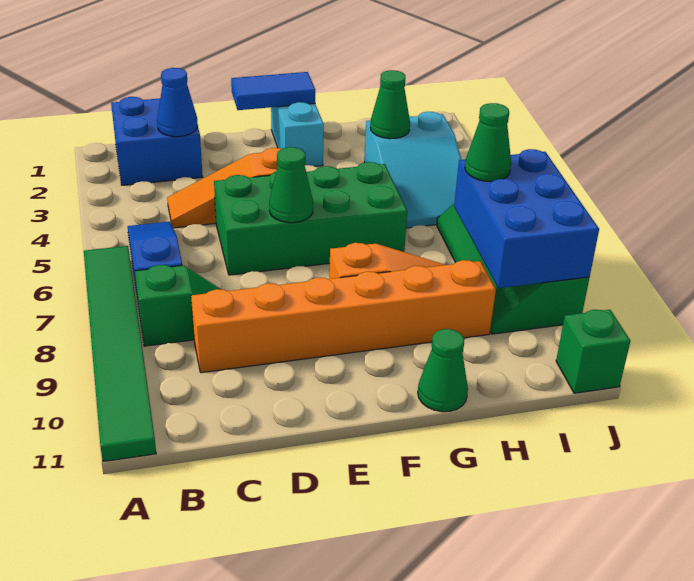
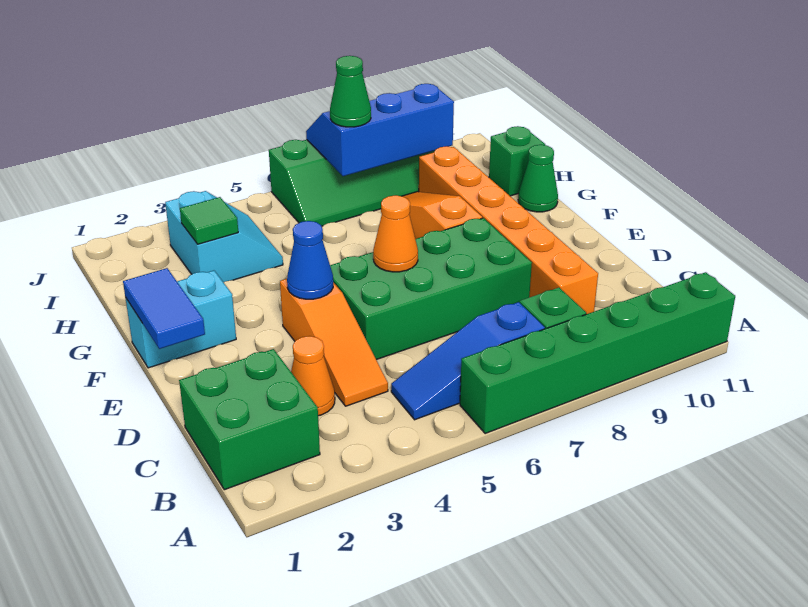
green 1x6 tile [84,246,156,462] -> green 1x6 brick [460,272,735,434]
blue 2x2 brick [111,97,203,185] -> green 2x2 brick [179,349,320,490]
blue 1x1 cone [157,68,198,137] -> blue 1x1 cone moved to [287,221,333,299]
none -> orange 1x1 cone [291,336,335,416]
green 2x4 brick [214,162,407,275] -> green 2x4 brick turned to [330,218,532,360]
green 1x1 cone [269,147,313,223] -> orange 1x1 cone [373,195,418,272]
cyan 2x3 slope [364,112,462,228] -> cyan 2x2 slope [165,191,283,282]
green 1x1 cone [370,70,410,139] -> green 1x1 tile [180,197,238,244]
blue 2x3 brick [454,149,599,288] -> blue 2x3 slope [306,84,454,176]
green 1x1 brick [556,310,630,393] -> green 1x1 brick moved to [489,126,545,196]

